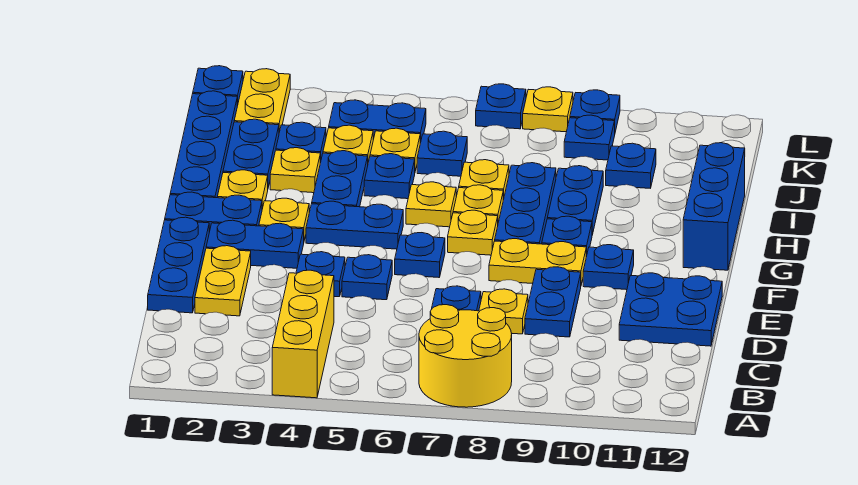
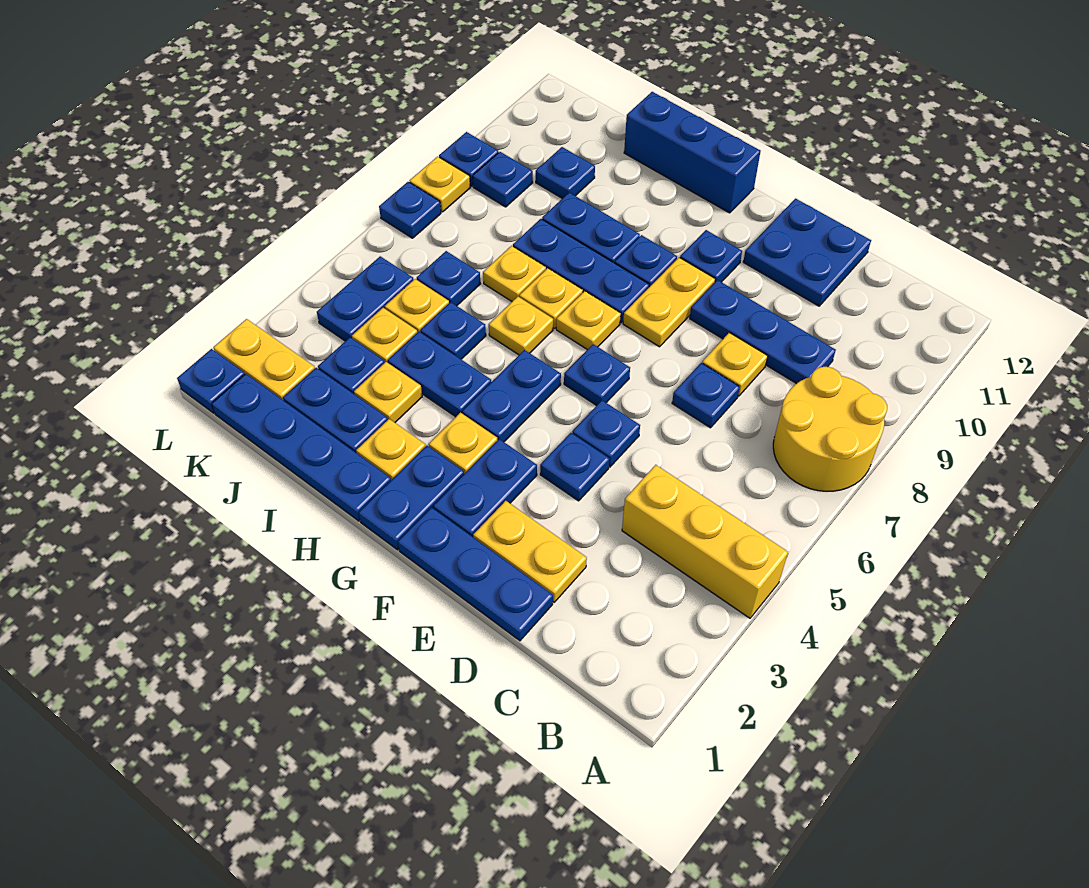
blue 1x2 plate [525,267,581,337] -> blue 1x3 plate [690,280,836,384]

